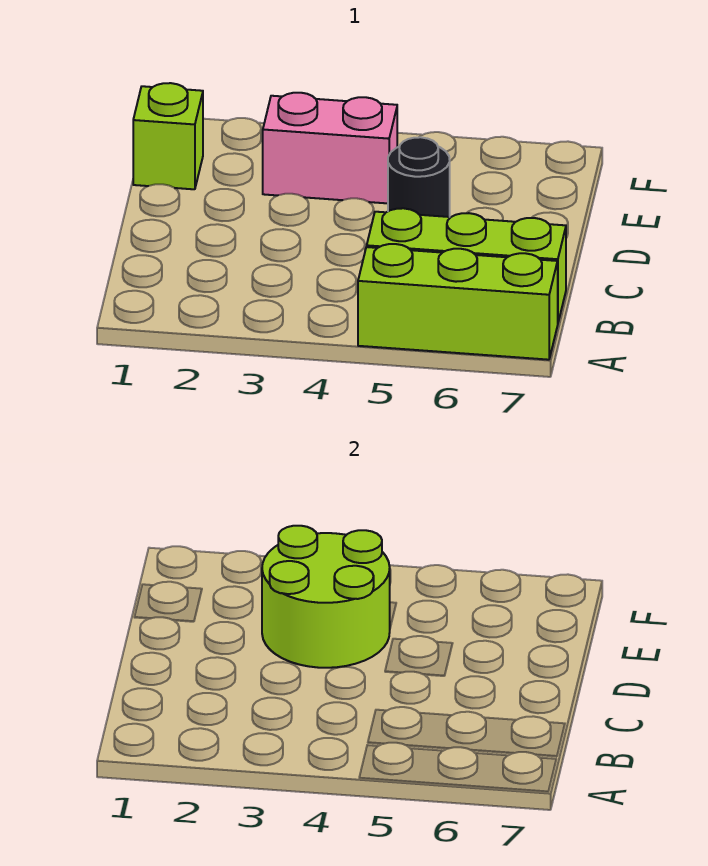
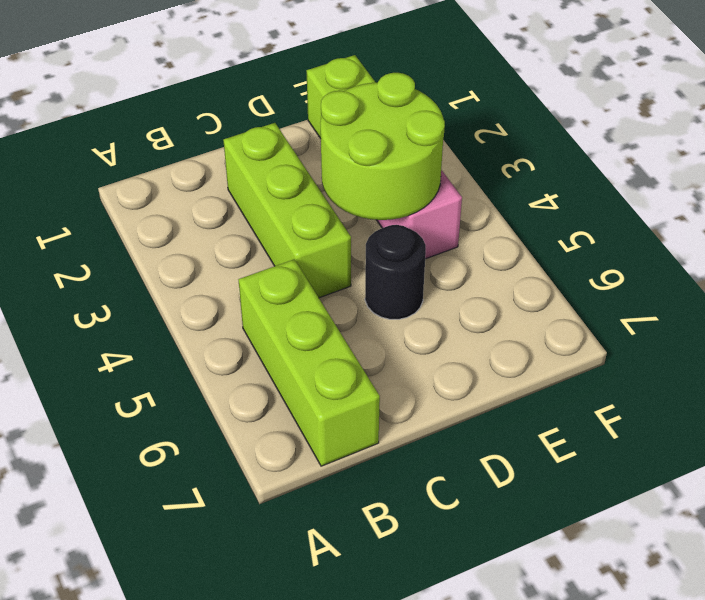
lime 1x3 brick [358,244,558,360] -> lime 1x3 brick moved to [223,123,351,298]

